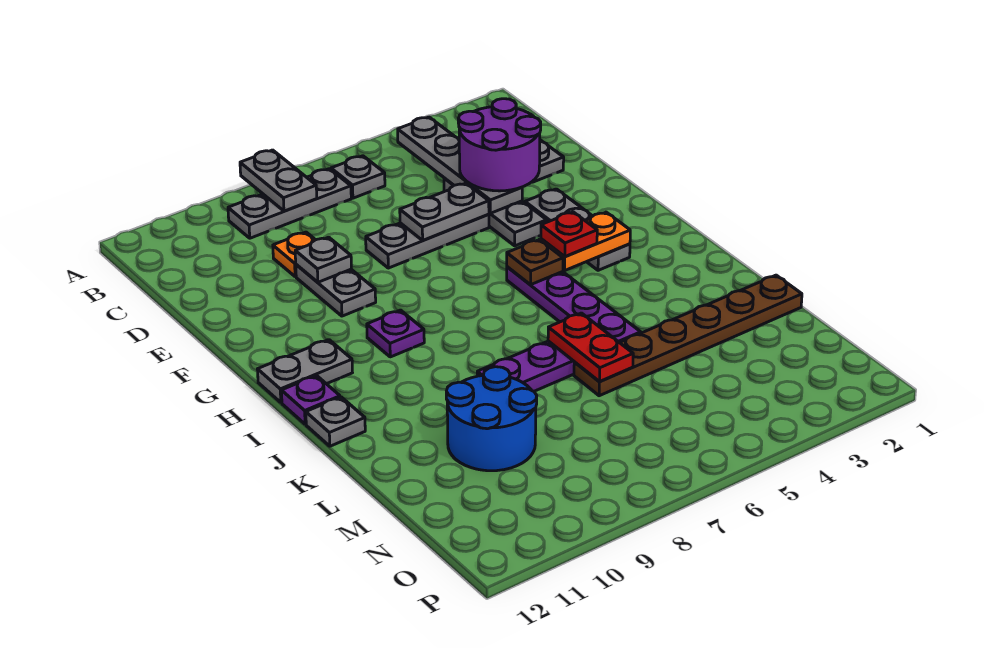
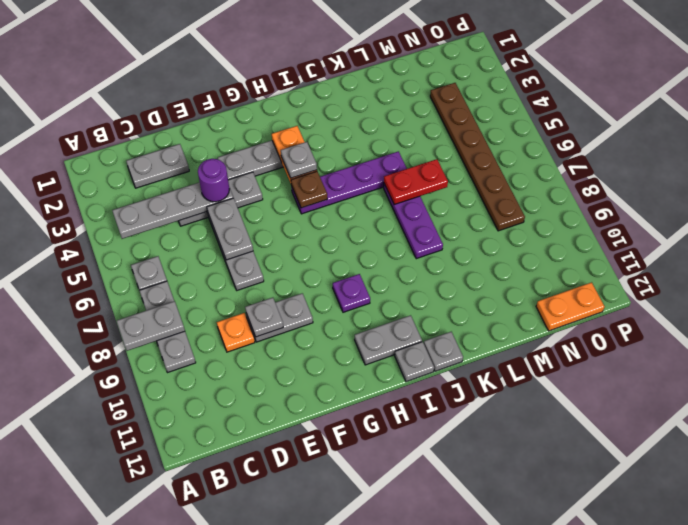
purple 2x2 round brick [458,99,541,191] -> purple 1x1 round brick [198,159,229,202]
red 1x1 plate [541,212,597,257] -> grey 1x1 plate [281,142,317,178]
grey 1x2 plate [257,340,352,403] -> grey 1x2 plate turned to [355,315,422,365]
purple 1x1 plate [281,376,340,424] -> grey 1x1 plate [395,342,434,382]
brown 1x6 plate [574,275,802,396] -> brown 1x6 plate moved to [430,83,525,231]
blue 2x2 round brick [446,367,537,471] -> none
none -> orange 1x2 plate [536,282,605,331]

